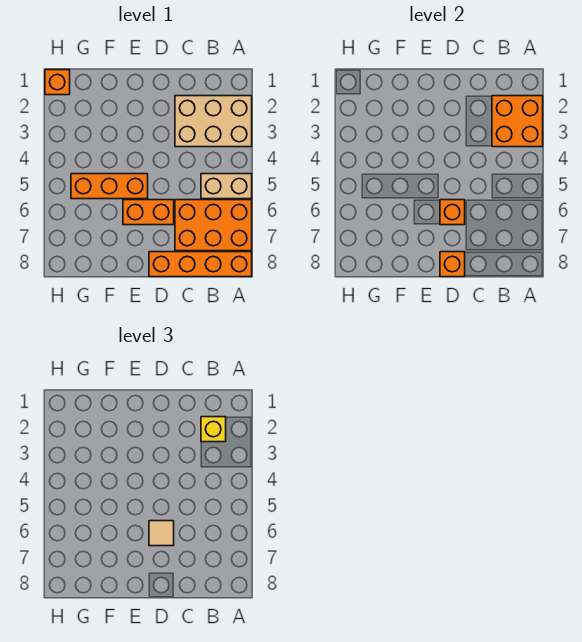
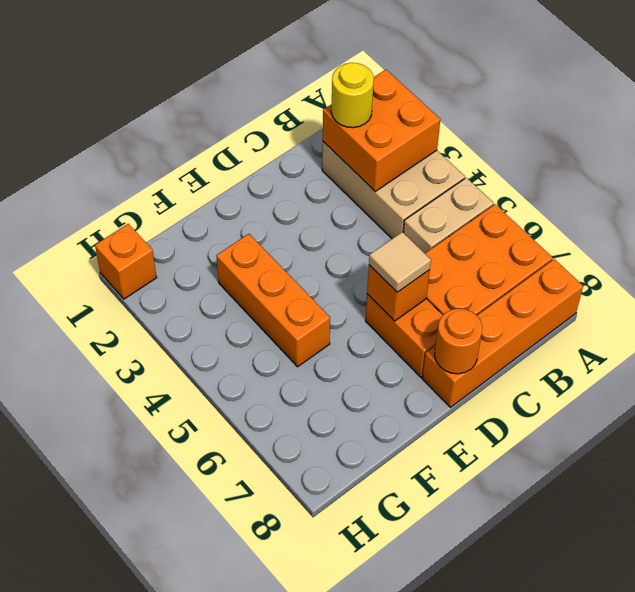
tan 2x3 brick [175,96,252,147] -> tan 2x3 brick turned to [322,142,465,239]
yellow 1x1 brick [201,417,226,442] -> yellow 1x1 round brick [331,63,374,128]
orange 1x2 brick [123,200,174,225] -> orange 1x2 brick turned to [366,294,443,377]
orange 1x1 brick [440,252,465,277] -> orange 1x1 round brick [435,309,482,374]
orange 1x3 brick [71,174,148,199] -> orange 1x3 brick turned to [216,234,330,367]

